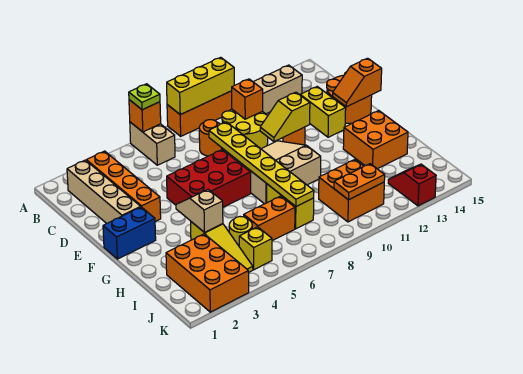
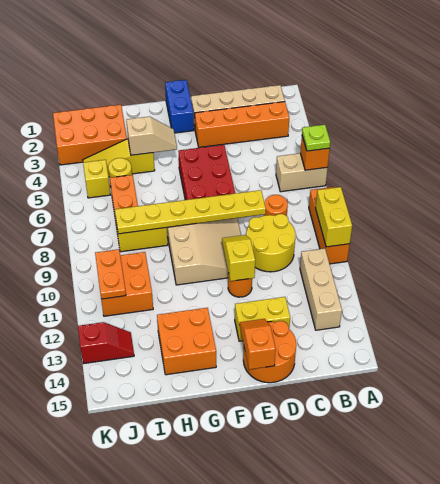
yellow 1x3 brick [167,57,234,115] -> yellow 1x2 brick [316,187,352,247]
orange 1x1 brick [232,79,263,119] -> none

